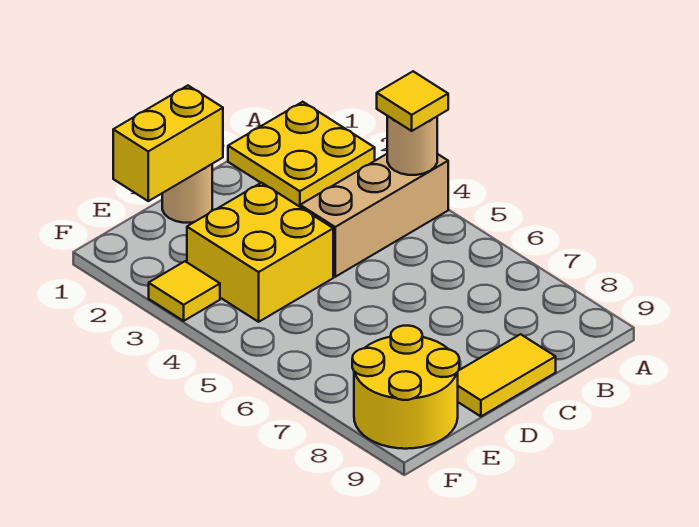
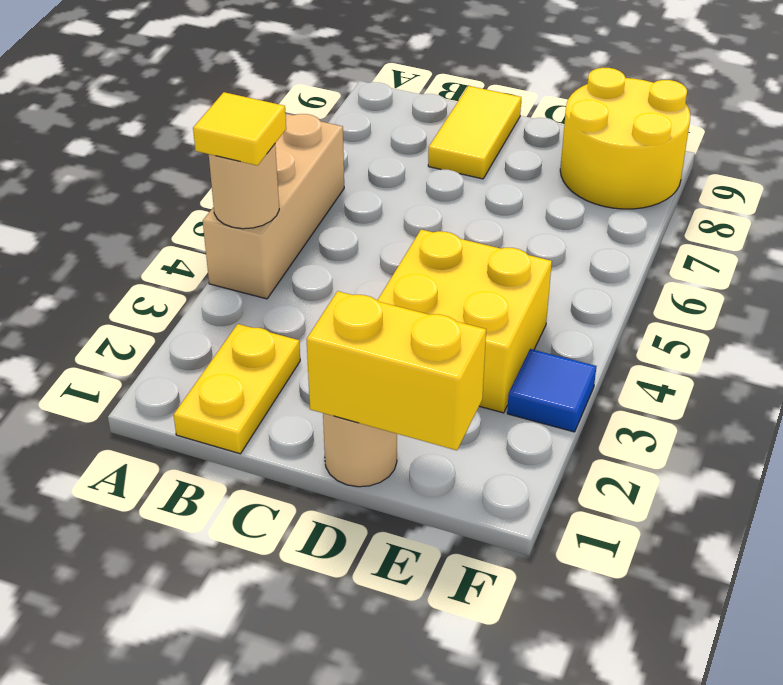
yellow 2x2 plate [228,102,375,207] -> yellow 1x2 plate [174,324,300,454]
tan 1x3 brick [300,154,448,277] -> tan 1x3 brick turned to [203,114,344,299]
yellow 1x2 tile [458,334,556,416] -> yellow 1x2 tile turned to [428,86,521,179]
yellow 1x1 tile [149,261,220,321] -> blue 1x1 tile [507,349,596,432]

